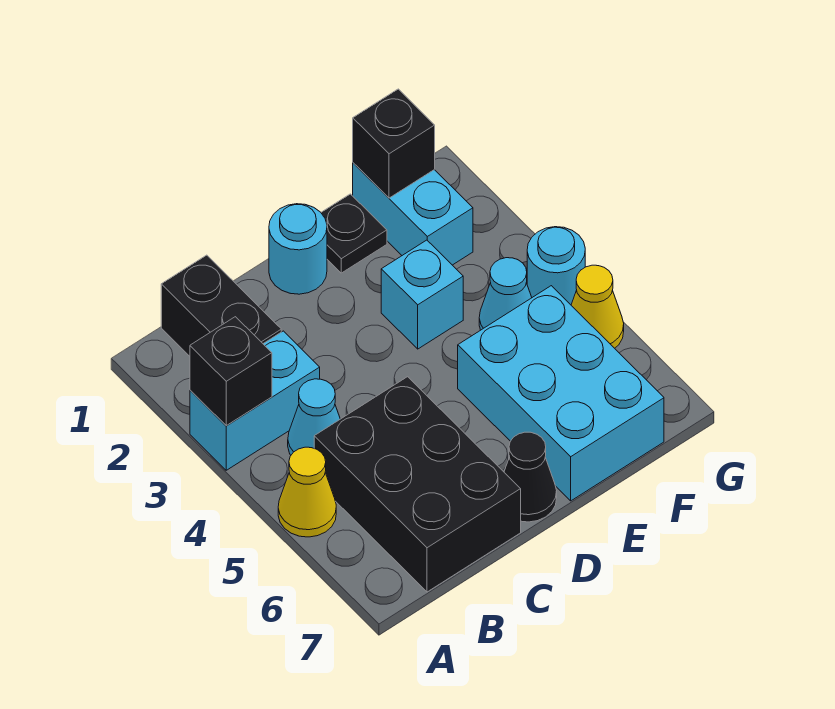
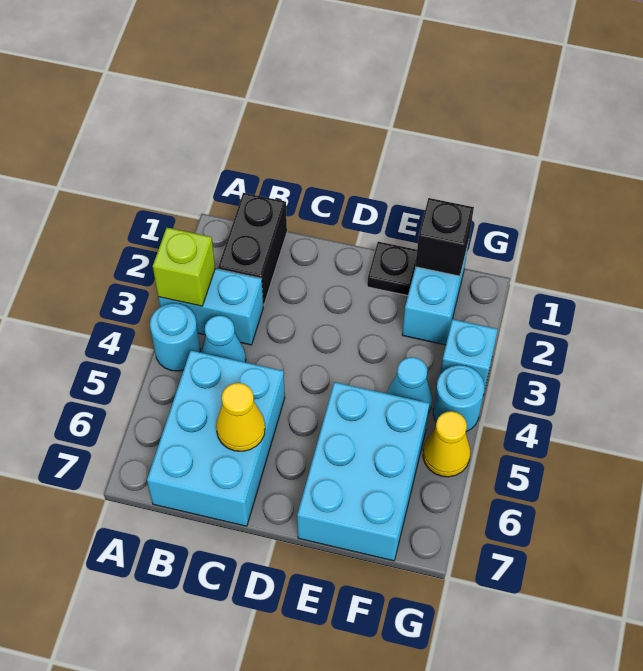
black 1x1 brick [190,317,272,425] -> lime 1x1 brick [153,228,215,306]
yellow 1x1 cone [278,447,336,537] -> yellow 1x1 cone moved to [216,383,265,451]
black 2x3 brick [314,377,521,592] -> cyan 2x3 brick [147,350,285,526]
cyan 1x1 round brick [269,204,327,294] -> cyan 1x1 round brick moved to [150,303,200,371]
black 1x1 cone [504,432,557,522] -> none
cyan 1x1 brick [381,240,463,349] -> cyan 1x1 brick moved to [441,319,498,396]

